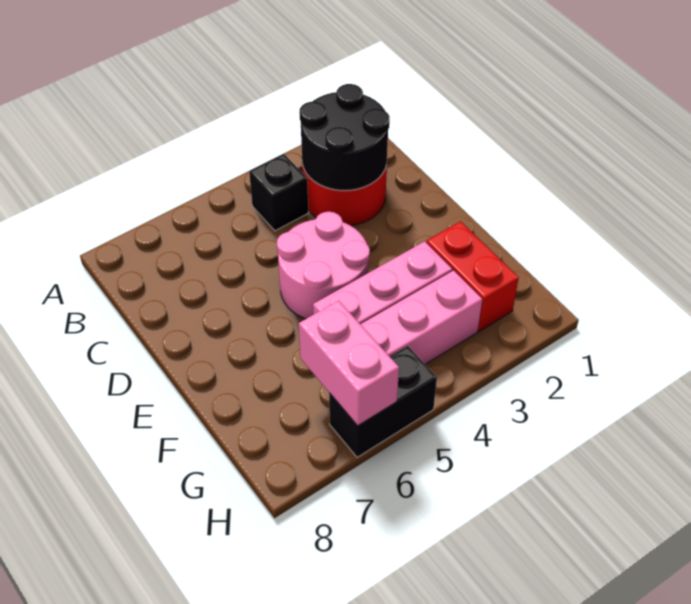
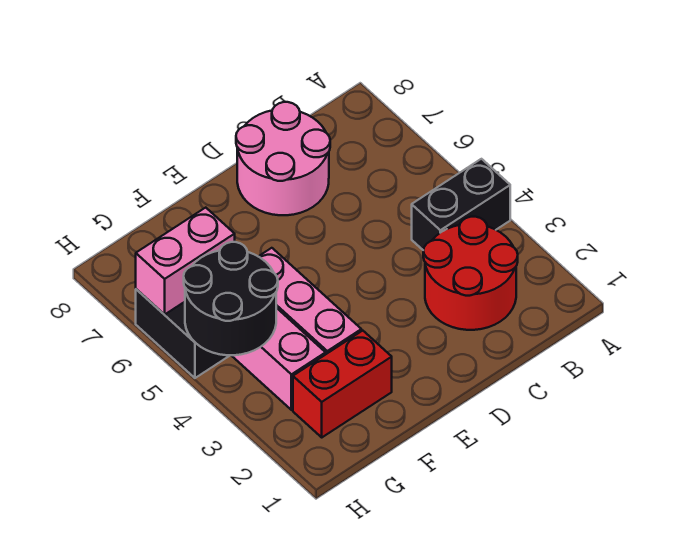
black 2x2 round brick [299,84,390,191] -> black 2x2 round brick moved to [184,242,278,355]
black 1x1 brick [249,154,309,231] -> black 1x2 brick [412,159,510,250]
pink 2x2 round brick [277,212,370,319] -> pink 2x2 round brick moved to [236,102,330,215]

